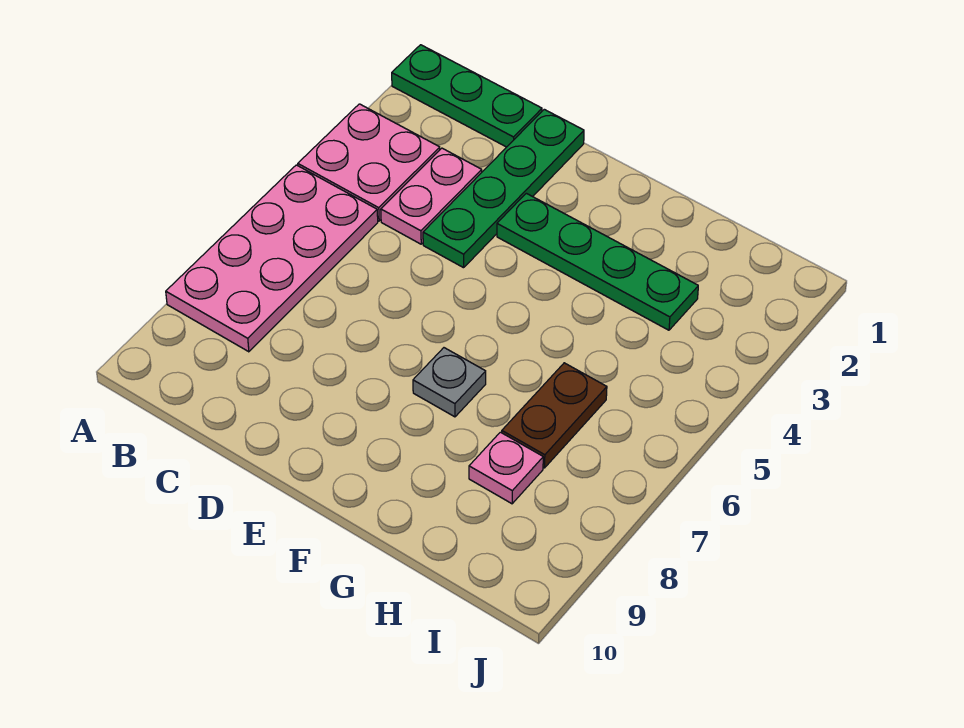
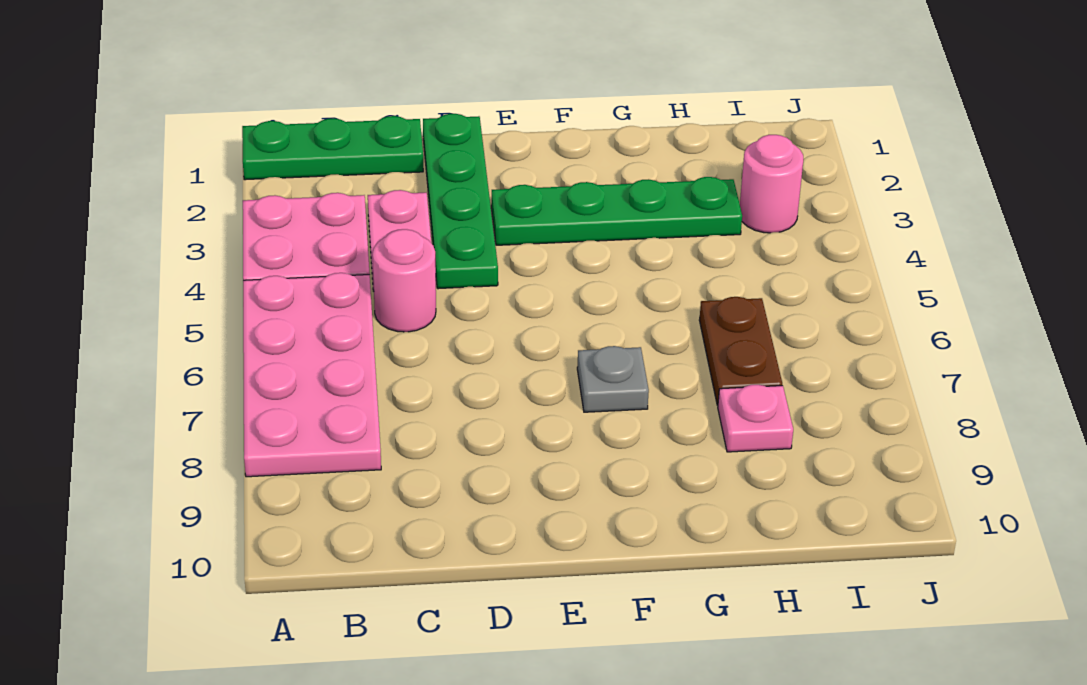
none -> pink 1x1 round brick [373,229,436,332]
none -> pink 1x1 round brick [740,135,803,233]

